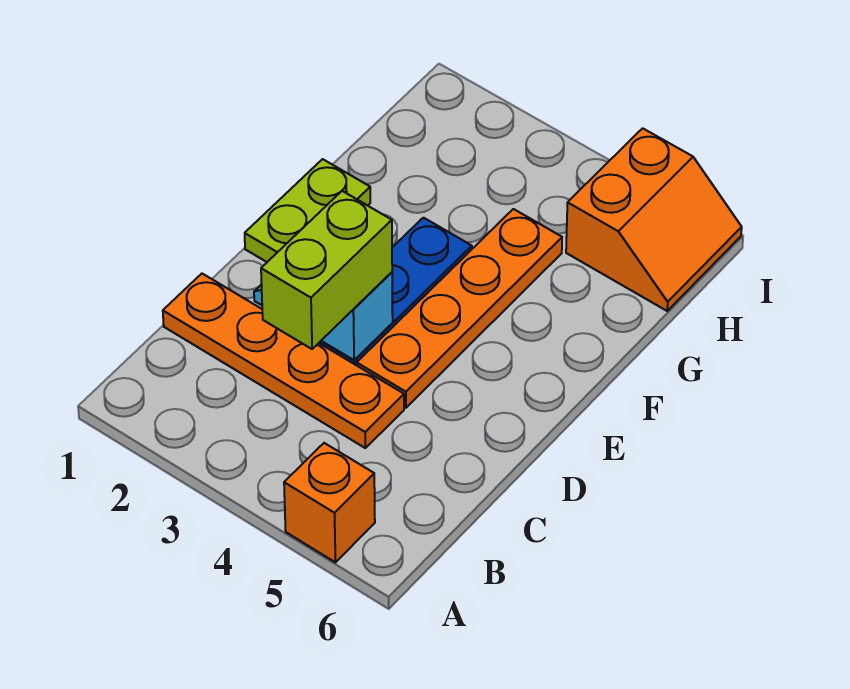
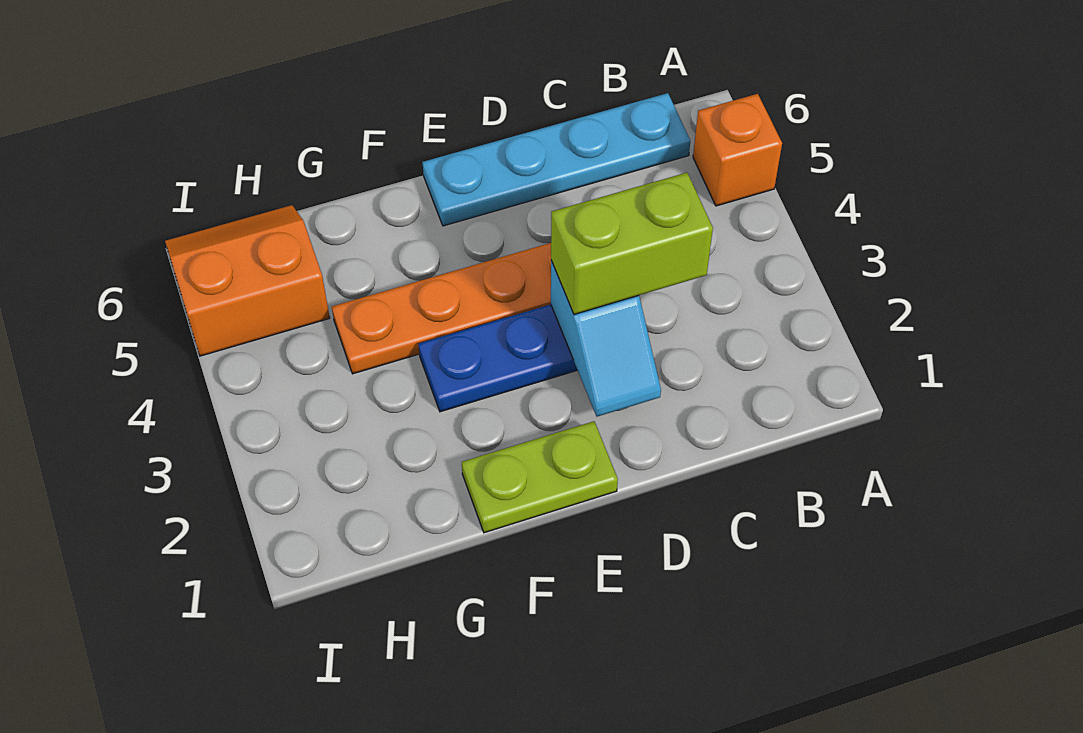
none -> cyan 1x4 plate [423,93,690,226]
orange 1x4 plate [163,274,404,448] -> none

